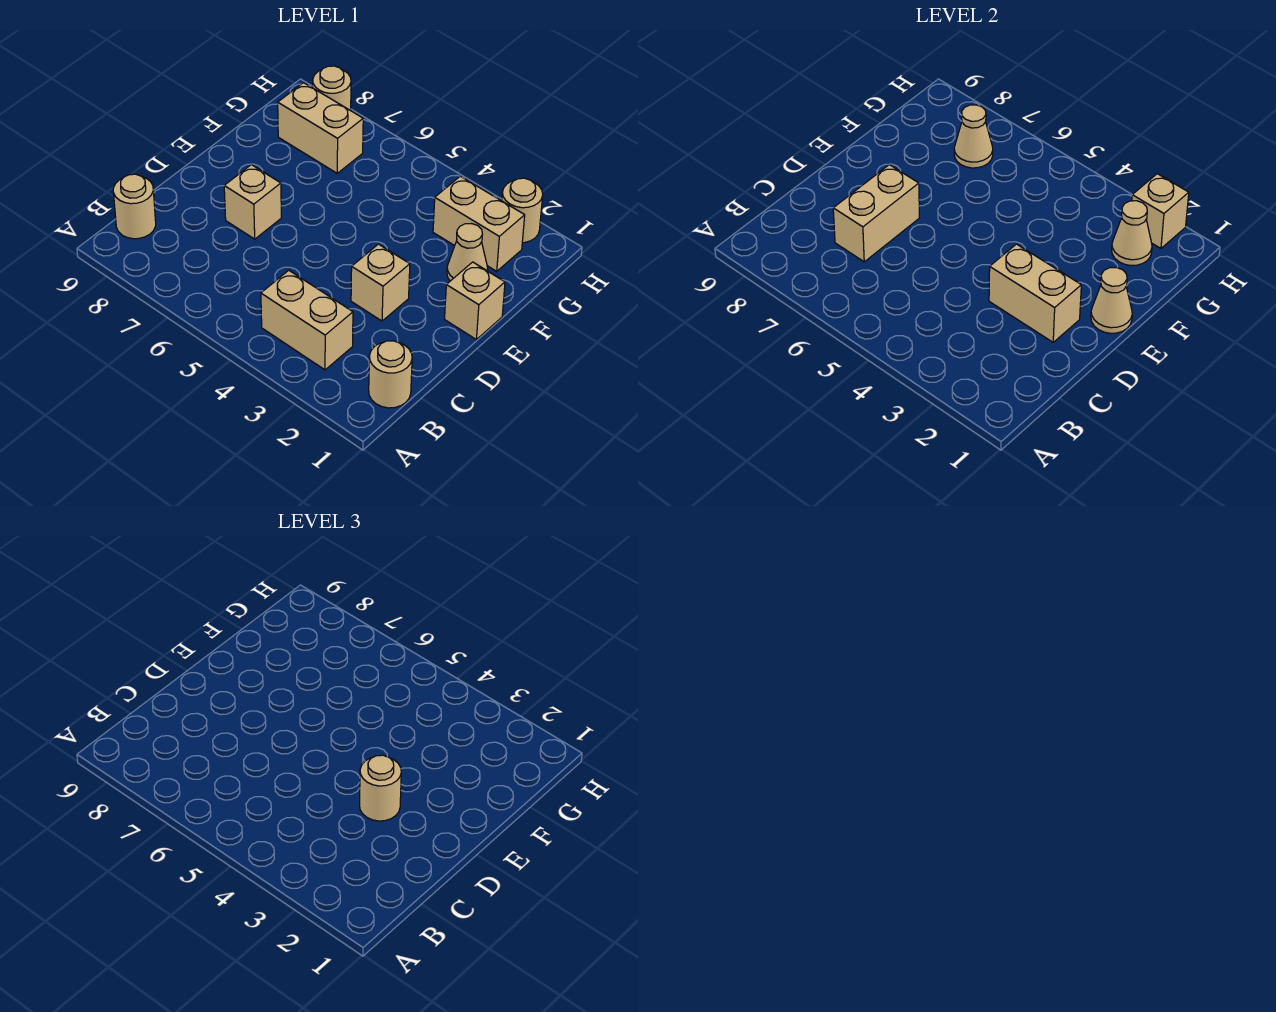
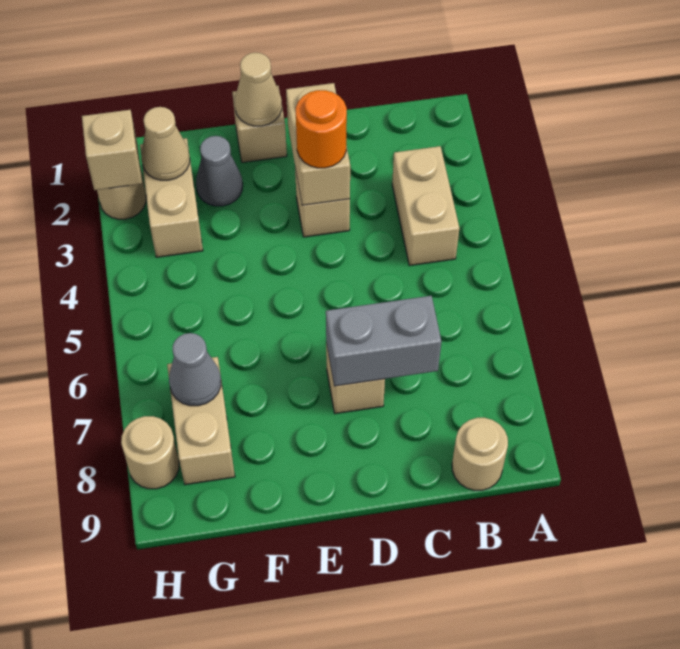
tan 1x1 round brick [369,341,412,408] -> none
tan 1x2 brick [833,165,919,262] -> grey 1x2 brick [326,296,442,386]
tan 1x1 round brick [360,755,401,821] -> orange 1x1 round brick [296,90,347,168]
tan 1x1 cone [447,224,488,281] -> grey 1x1 cone [196,136,243,206]
tan 1x1 cone [954,105,993,168] -> grey 1x1 cone [169,333,221,406]

